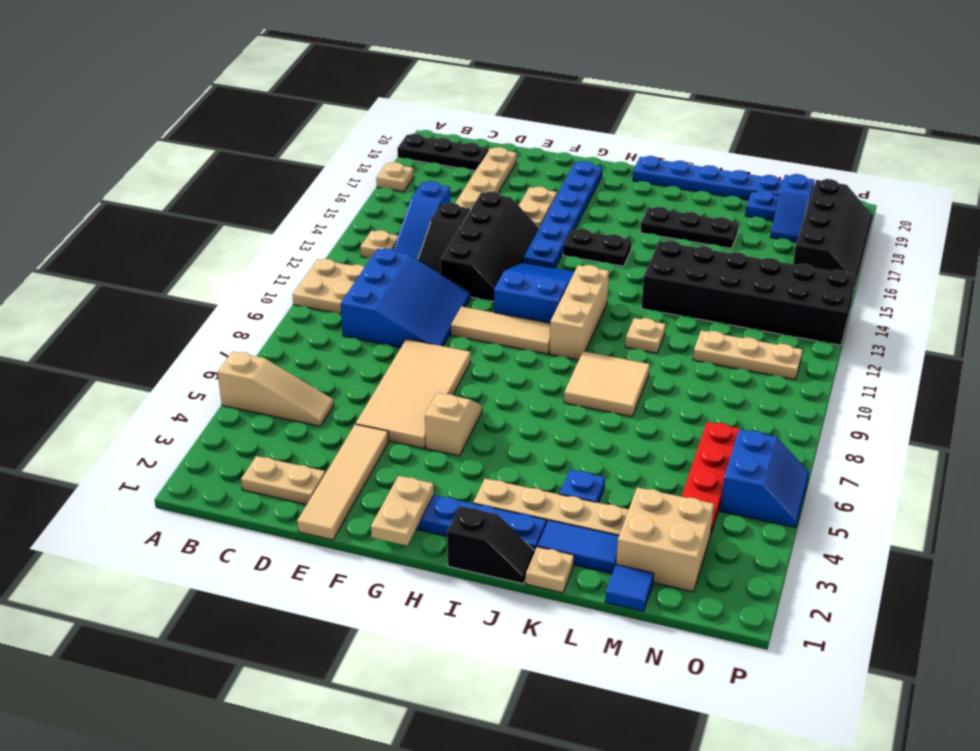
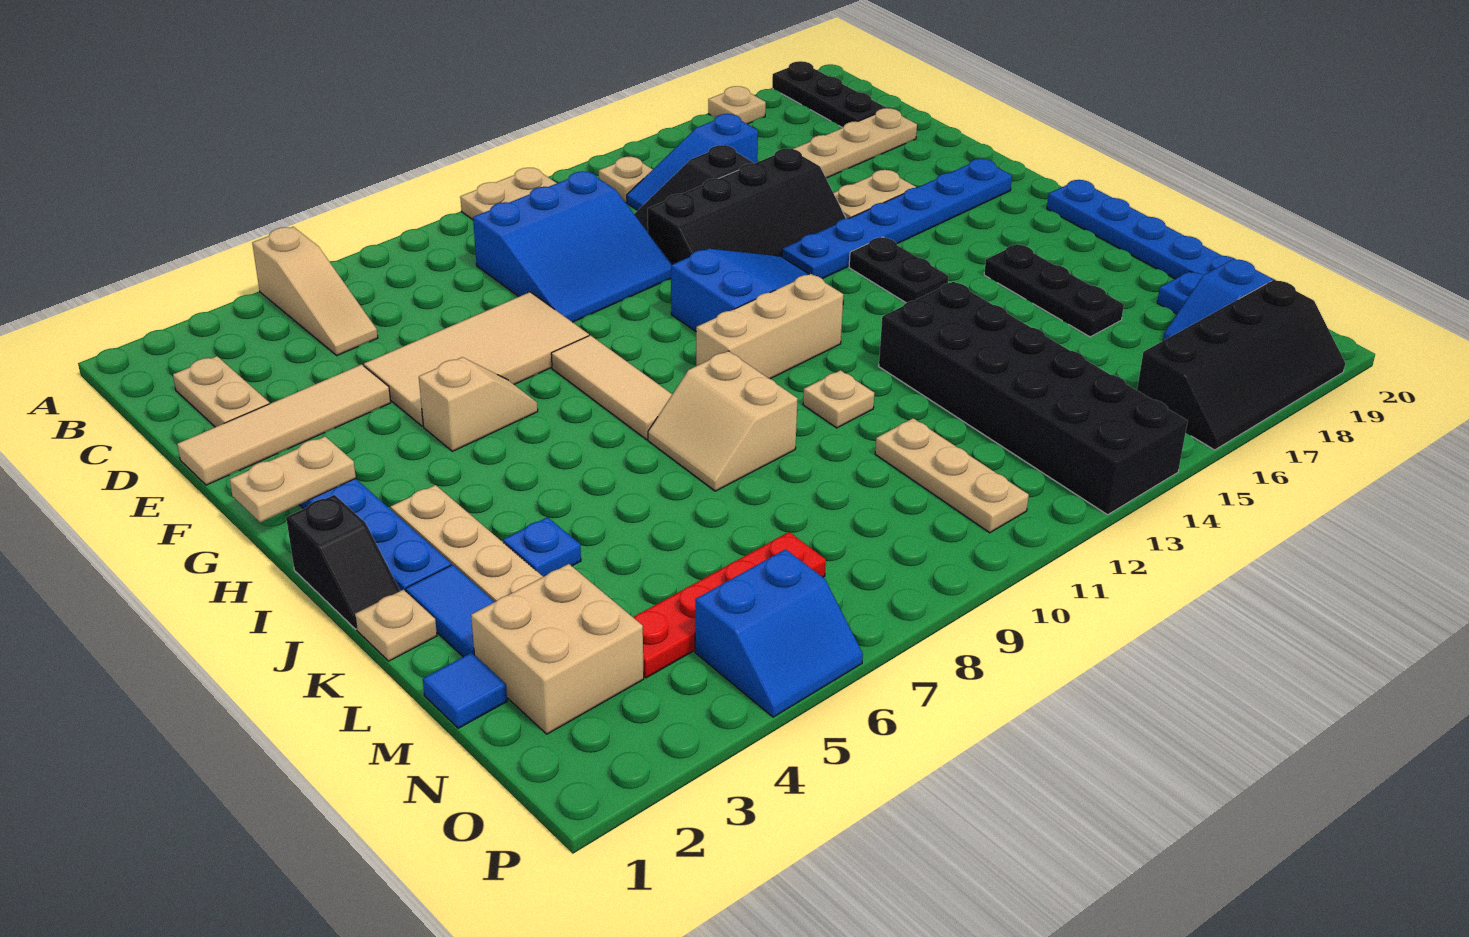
tan 1x3 tile [451,307,550,354] -> tan 1x3 tile moved to [551,335,672,440]
tan 2x2 tile [564,351,650,417] -> tan 2x2 slope [648,351,798,491]

